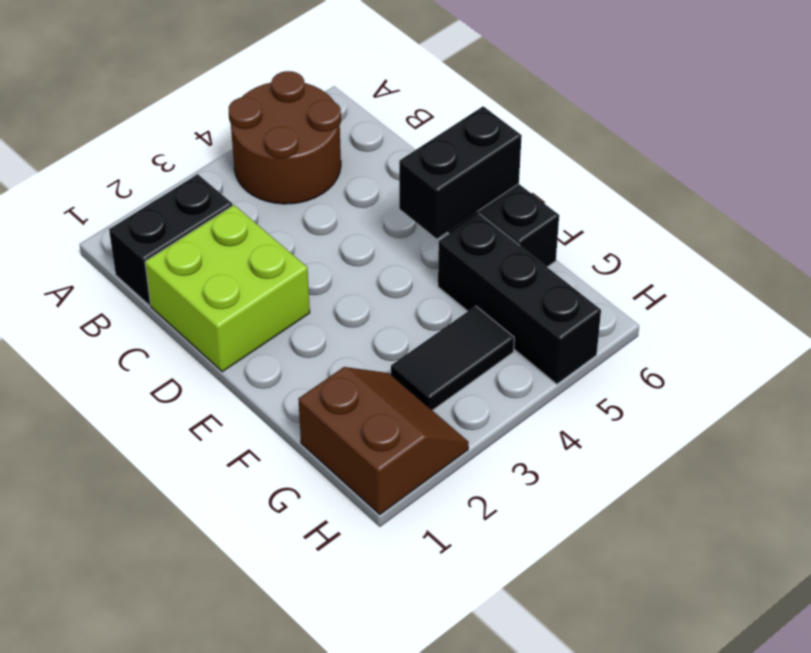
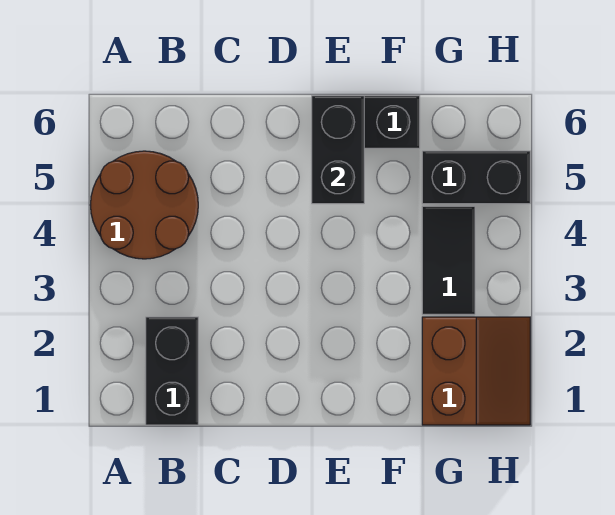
lime 2x2 brick [145,205,310,372] -> none
black 1x3 brick [438,214,601,384] -> black 1x2 brick [422,151,530,204]
brown 2x2 slope [298,367,469,514] -> brown 2x2 slope turned to [422,317,530,425]

